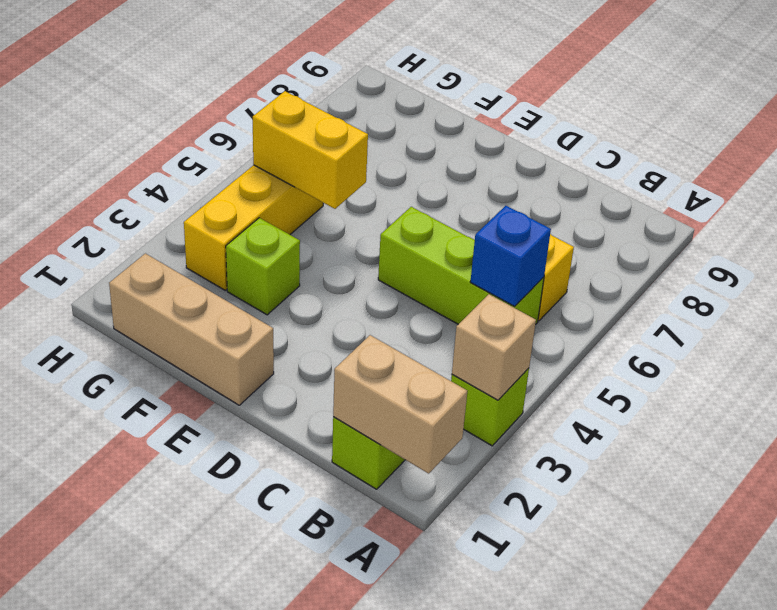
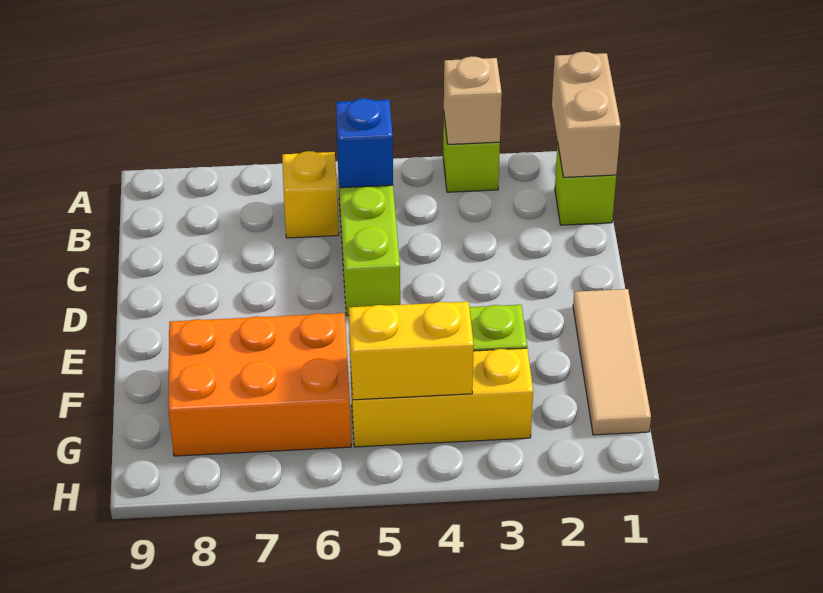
tan 1x3 brick [109,253,274,405] -> tan 1x3 tile [573,289,651,435]
yellow 1x2 brick [253,91,368,209] -> yellow 1x2 brick turned to [349,302,474,400]
none -> orange 2x3 brick [168,313,351,456]

